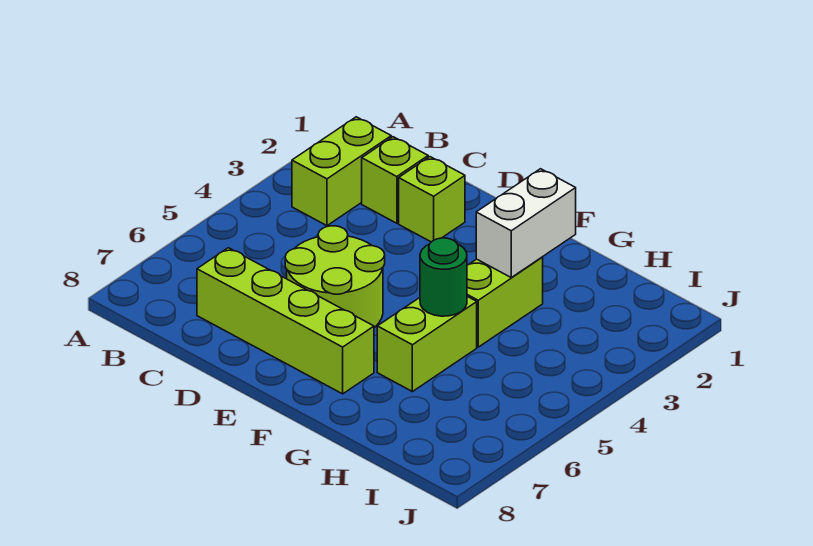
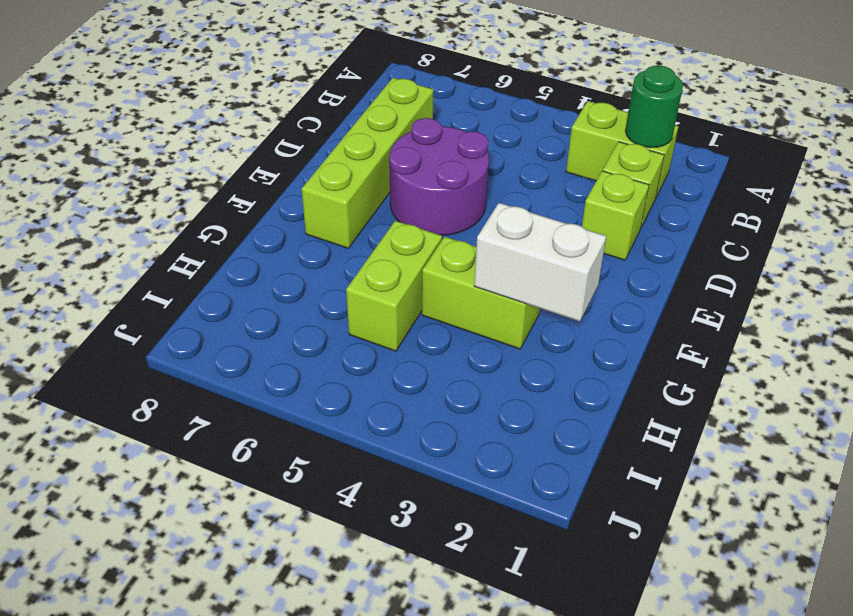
lime 2x2 round brick [285,226,385,328] -> purple 2x2 round brick [389,118,489,235]
lime 1x2 brick [377,297,477,392] -> lime 1x2 brick turned to [346,221,442,351]
green 1x1 round brick [420,238,467,316] -> green 1x1 round brick moved to [625,66,683,148]

